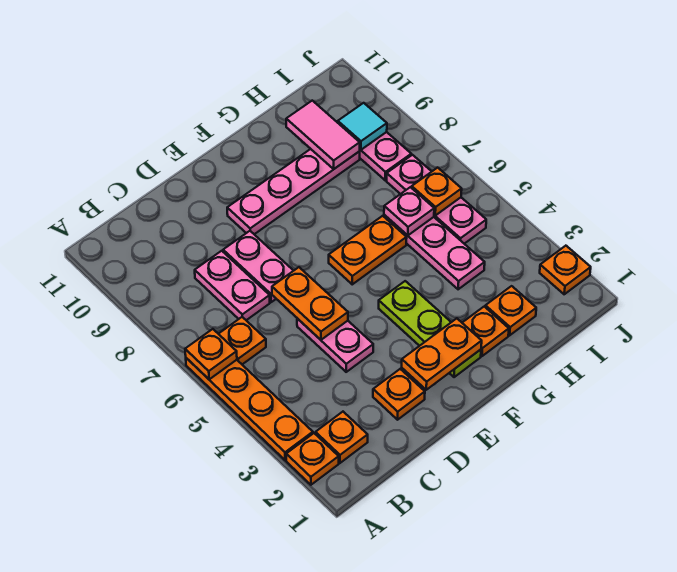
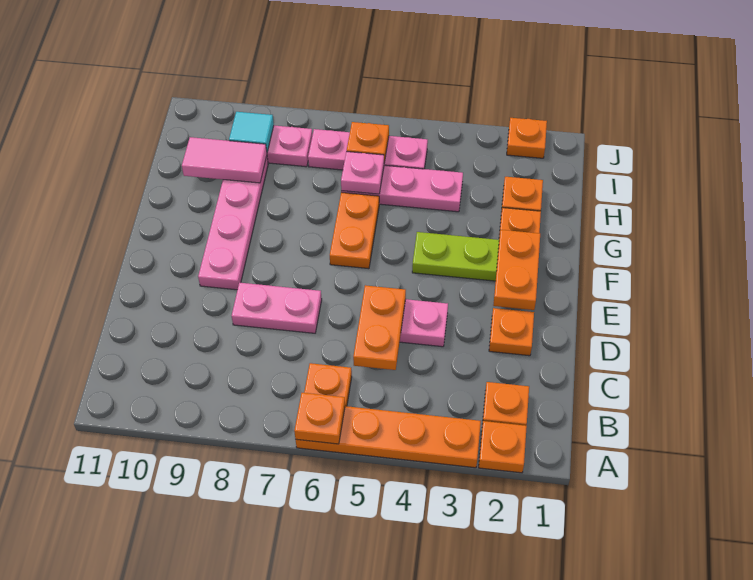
pink 1x2 plate [195,251,270,320] -> none
orange 1x2 plate [272,267,348,340] -> orange 1x2 plate turned to [353,285,406,370]

